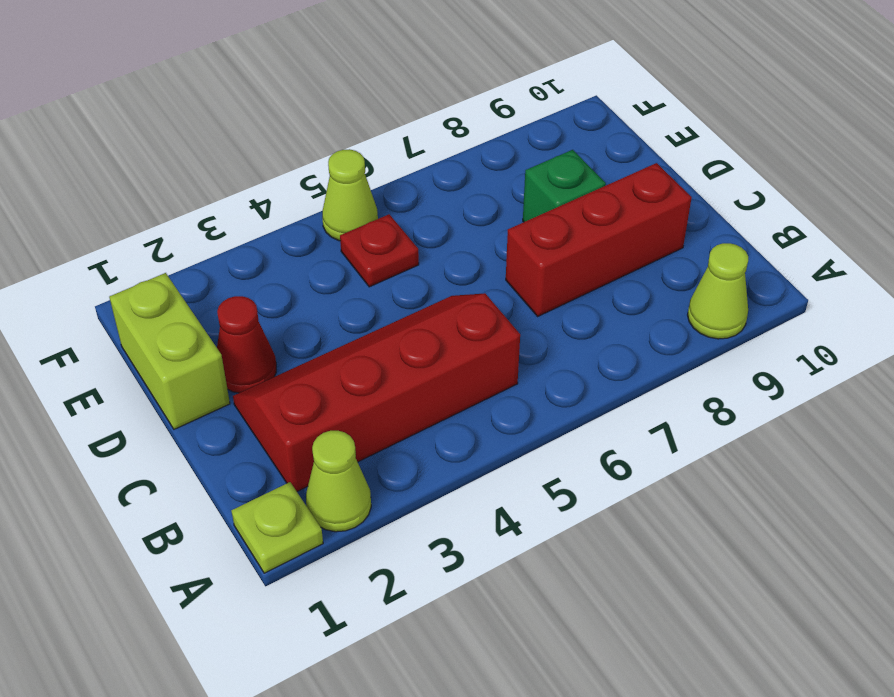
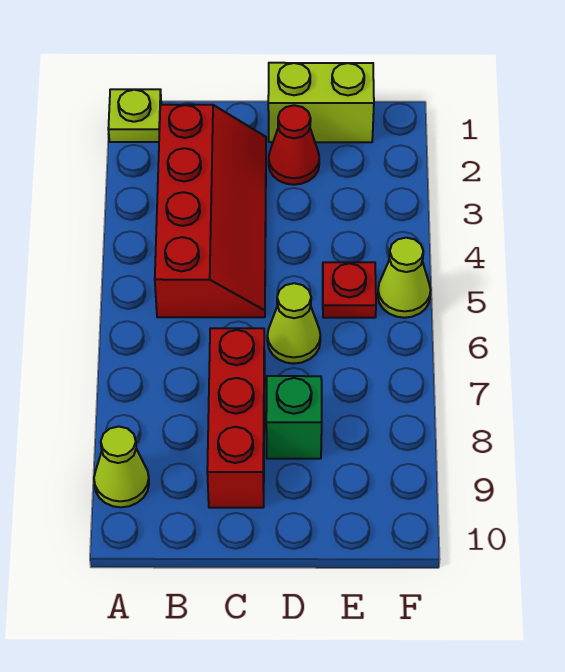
lime 1x1 cone [306,431,371,532] -> lime 1x1 cone moved to [267,283,320,364]

